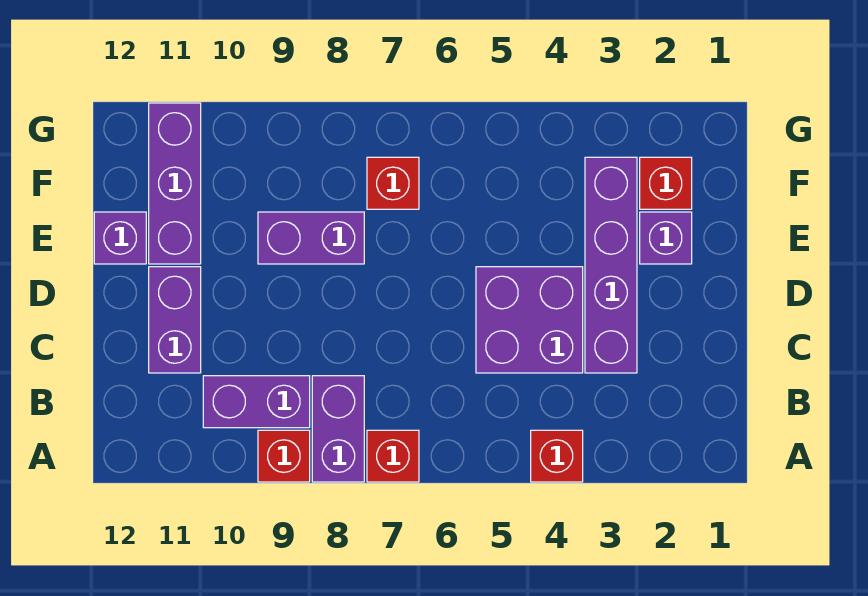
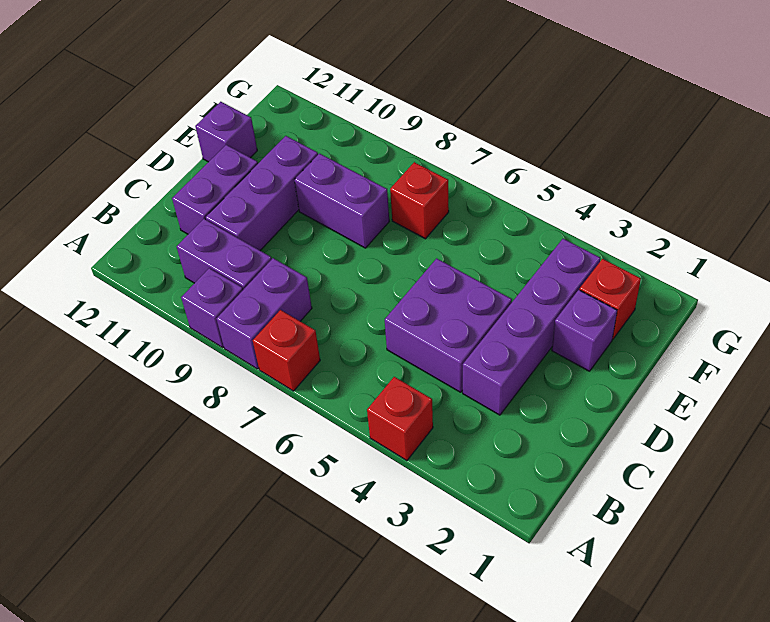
red 1x1 brick [258,430,310,482] -> purple 1x1 brick [181,268,243,347]
purple 1x3 brick [149,103,201,264] -> purple 1x3 brick moved to [205,136,318,250]

